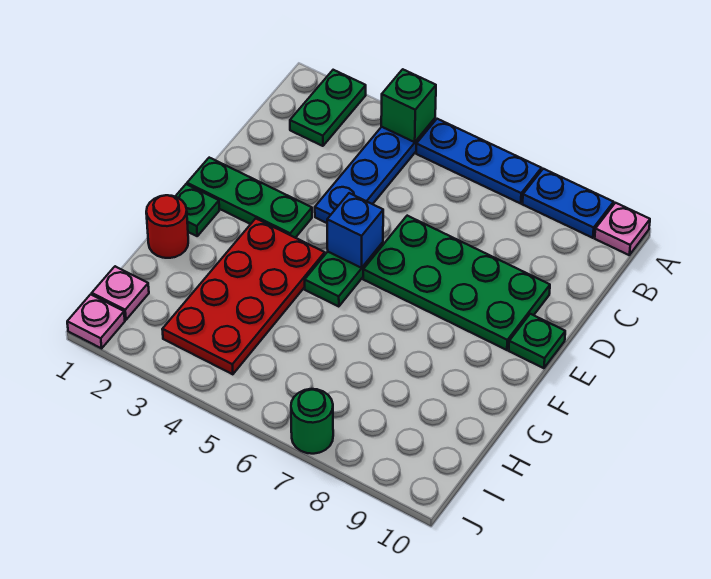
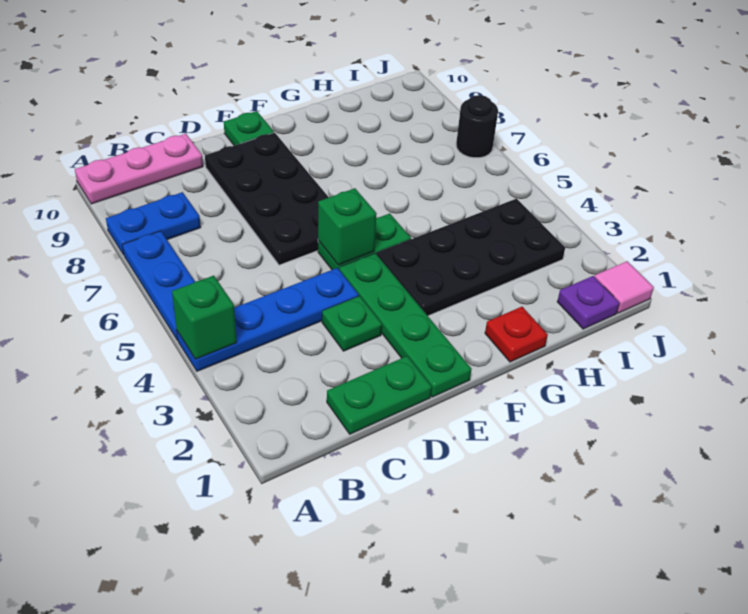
green 1x2 plate [290,70,366,146] -> green 1x2 plate moved to [327,356,432,434]
blue 1x2 plate [523,169,614,238] -> blue 1x2 plate turned to [106,192,201,255]
pink 1x1 plate [595,203,650,255] -> pink 1x3 plate [75,134,203,204]
green 2x4 plate [363,216,550,350] -> black 2x4 plate [205,132,329,265]
green 1x3 plate [187,158,312,238] -> green 1x4 plate [339,253,472,397]
blue 1x1 brick [327,193,383,268] -> green 1x1 brick [318,188,377,265]
green 1x1 plate [175,184,219,236] -> green 1x1 plate moved to [322,296,382,351]
red 2x4 plate [162,218,325,374] -> black 2x4 plate [377,198,565,316]
red 1x1 round brick [146,195,188,258] -> red 1x1 plate [485,307,548,362]
pink 1x1 plate [92,266,149,320] -> purple 1x1 plate [557,276,619,329]
pink 1x1 plate [67,294,125,348] -> pink 1x1 tile [595,261,654,313]
green 1x1 round brick [291,389,333,454] -> black 1x1 round brick [456,95,498,158]

